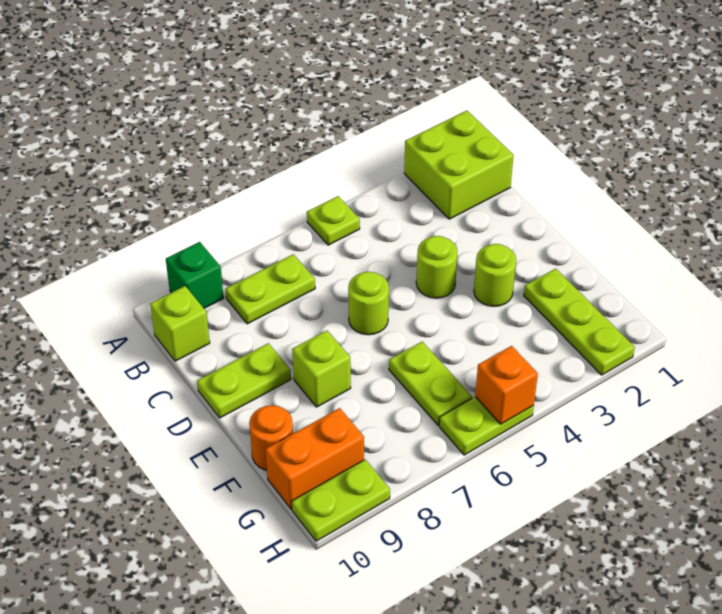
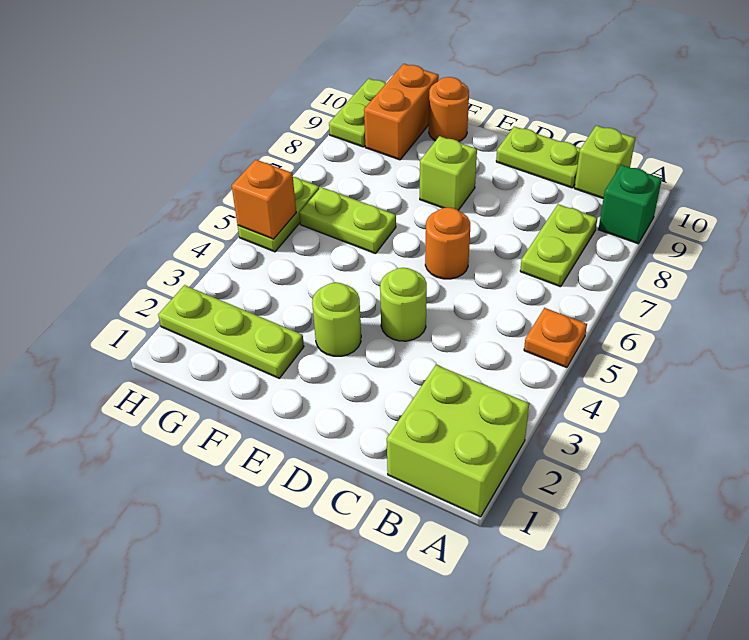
lime 1x1 plate [307,196,360,245] -> orange 1x1 plate [524,308,587,368]
lime 1x1 round brick [348,272,389,335] -> orange 1x1 round brick [425,207,470,279]
lime 1x2 plate [197,343,291,418] -> lime 1x2 plate turned to [496,126,581,188]

